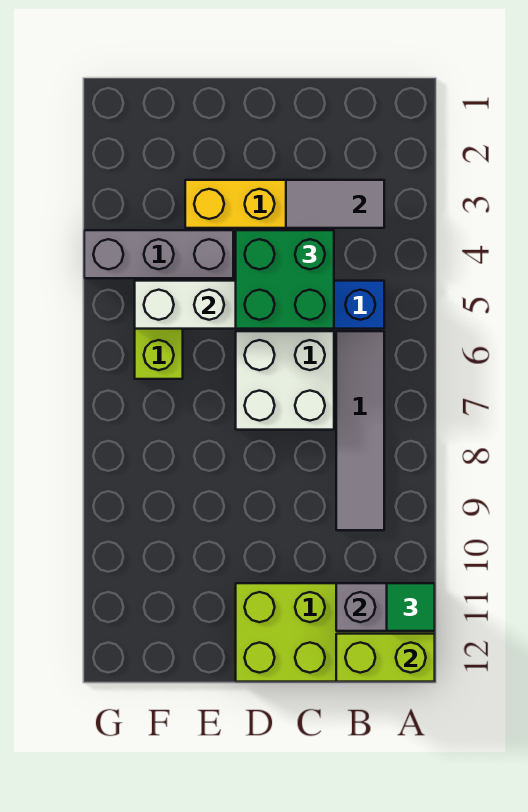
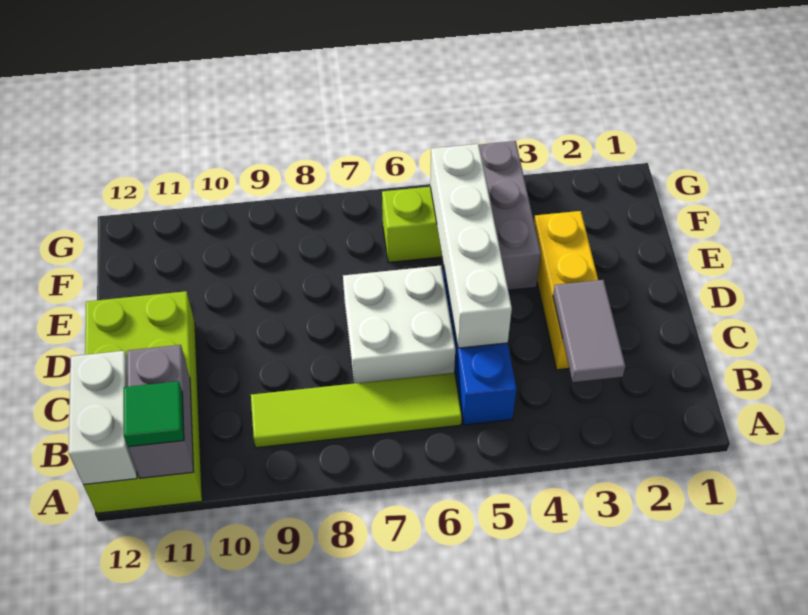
lime 1x2 brick [336,634,435,682] -> white 1x2 brick [69,351,137,485]
grey 1x4 tile [336,331,384,530] -> lime 1x4 tile [251,373,462,448]
green 2x2 brick [236,230,334,329] -> none

